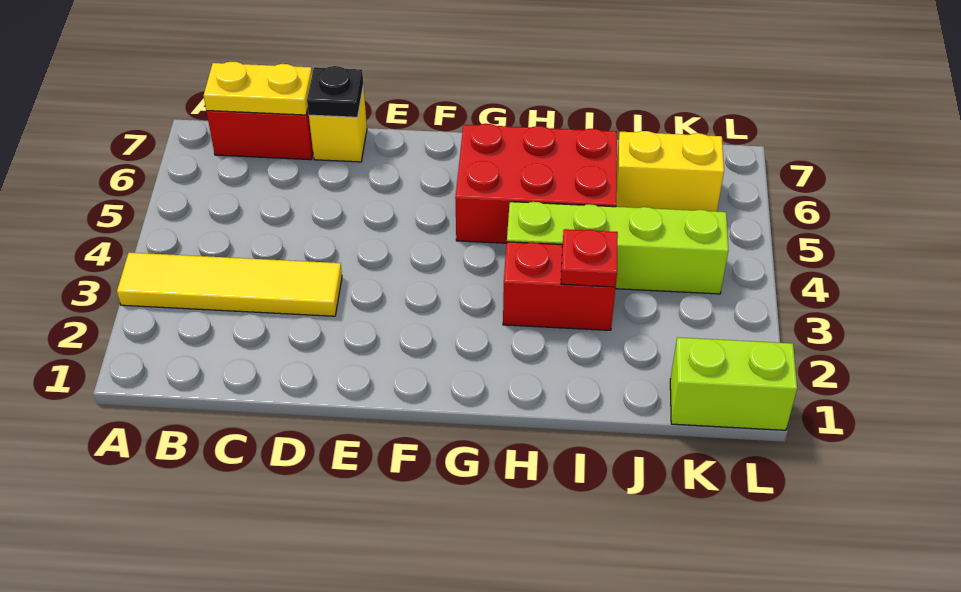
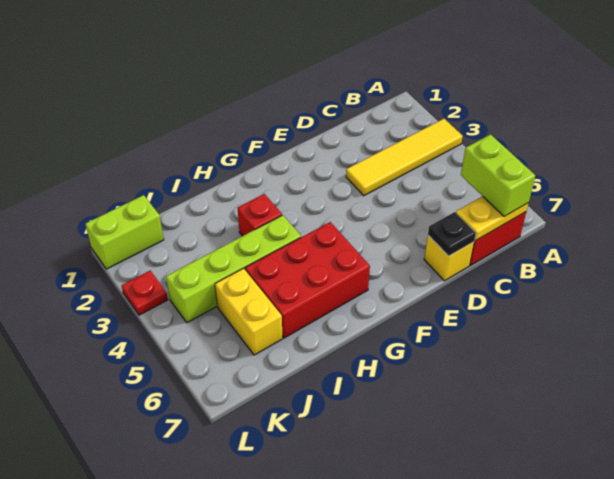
none -> lime 1x2 brick [461,134,535,217]
red 1x2 brick [503,242,616,330] -> red 1x1 brick [238,194,282,236]
red 1x1 plate [561,229,618,287] -> red 1x1 plate moved to [122,271,168,315]
yellow 1x2 brick [616,131,724,212] -> yellow 1x2 brick turned to [215,268,283,355]

